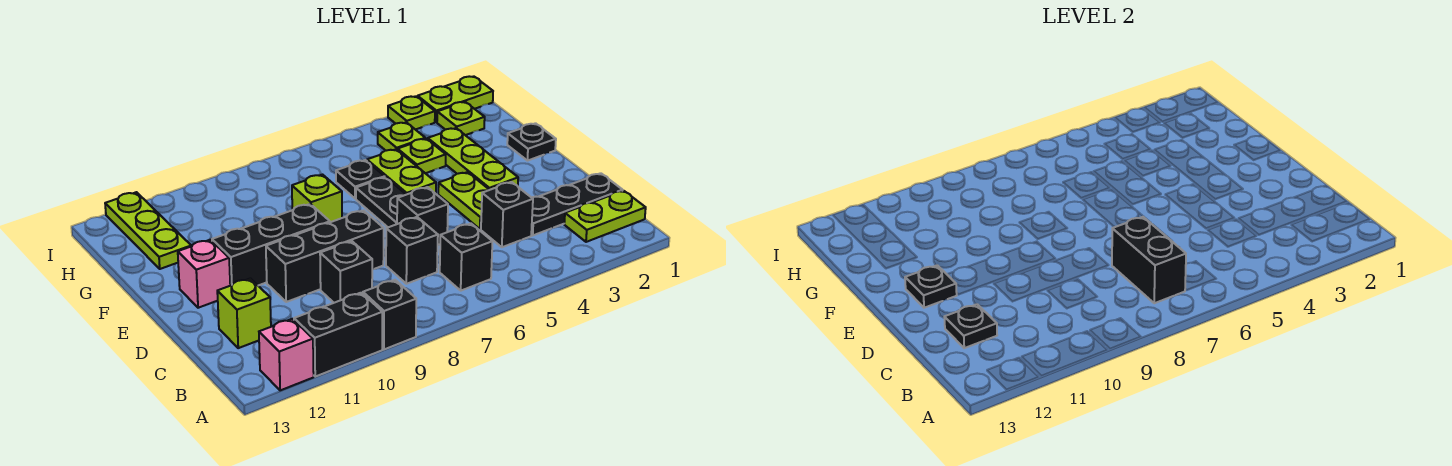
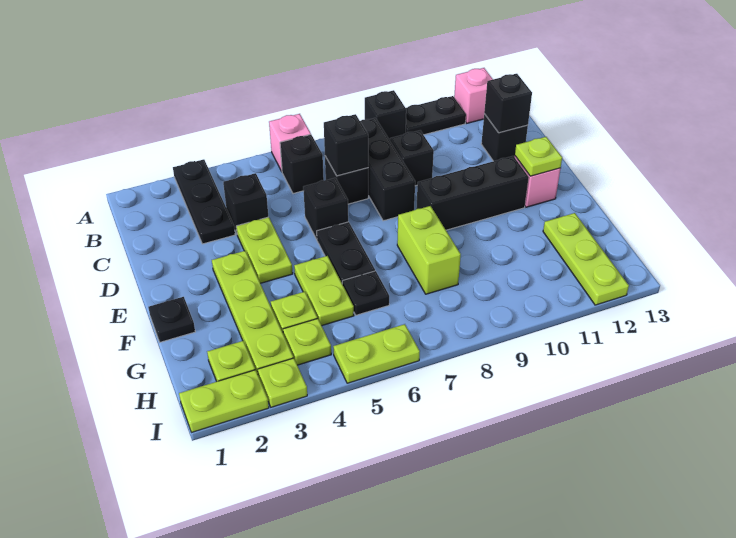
none -> pink 1x1 brick [269,114,311,171]
black 1x2 brick [294,293,382,377] -> black 1x2 plate [406,96,466,135]
lime 1x2 plate [564,191,646,242] -> lime 1x2 plate moved to [333,324,420,383]
black 1x2 brick [1112,217,1186,303] -> black 1x1 brick [324,114,368,176]
black 1x3 plate [531,173,623,235] -> black 1x3 plate turned to [173,159,235,244]
lime 1x1 brick [217,278,271,348] -> black 1x1 brick [481,114,528,161]
black 1x1 plate [944,304,997,348] -> black 1x1 brick [484,74,532,133]
black 1x3 brick [266,210,384,302] -> black 1x3 brick turned to [360,118,415,221]
lime 1x3 plate [428,128,518,190] -> lime 1x4 plate [212,251,293,374]
black 1x1 plate [905,265,957,308] -> lime 1x1 plate [515,137,562,176]
lime 1x1 brick [292,175,342,222] -> lime 1x2 brick [397,206,461,294]

